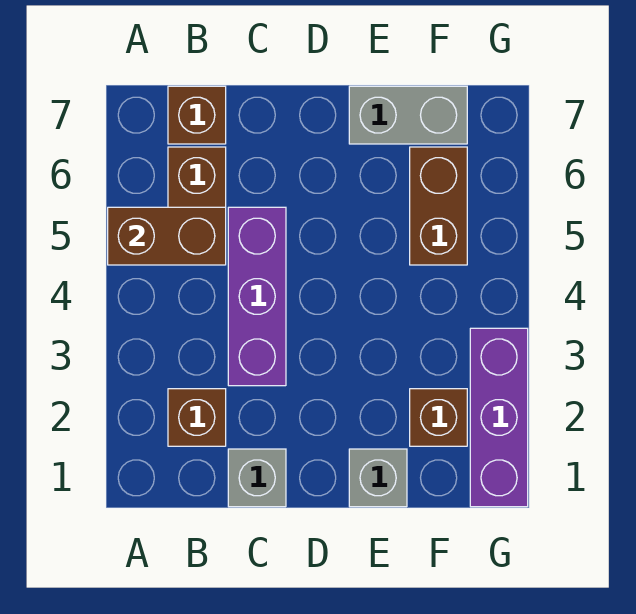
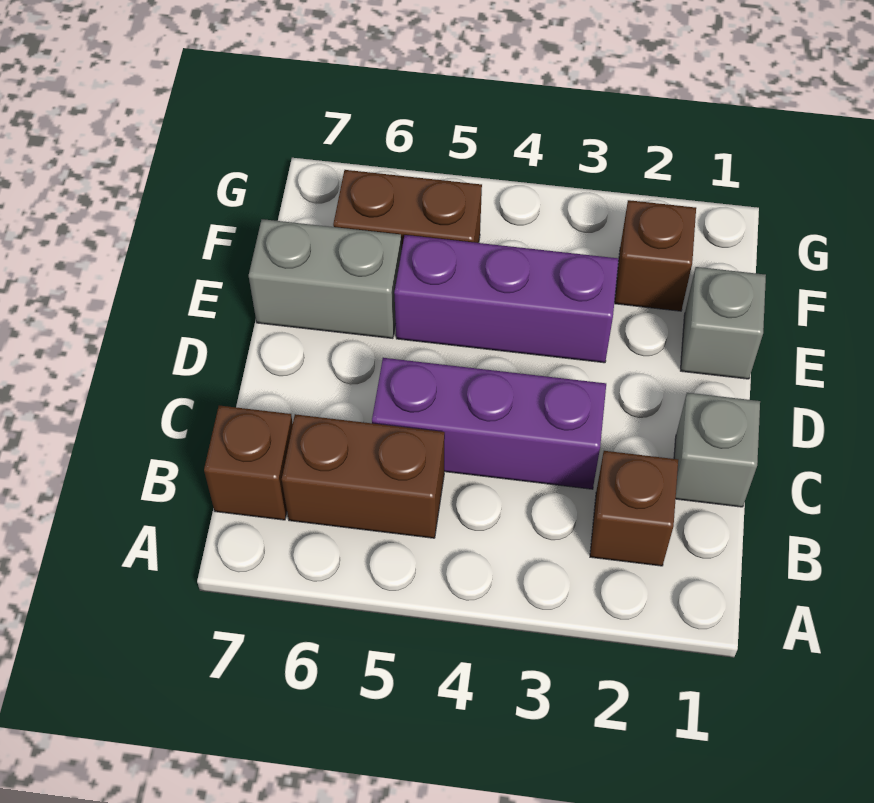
brown 1x2 brick [108,207,226,265] -> none
grey 1x2 brick [349,86,467,144] -> grey 1x2 brick turned to [249,219,402,338]
purple 1x3 brick [470,328,528,507] -> purple 1x3 brick moved to [394,235,619,363]

